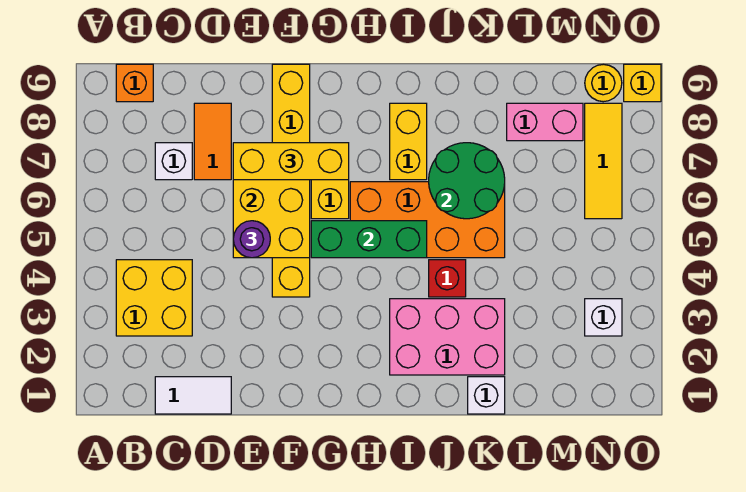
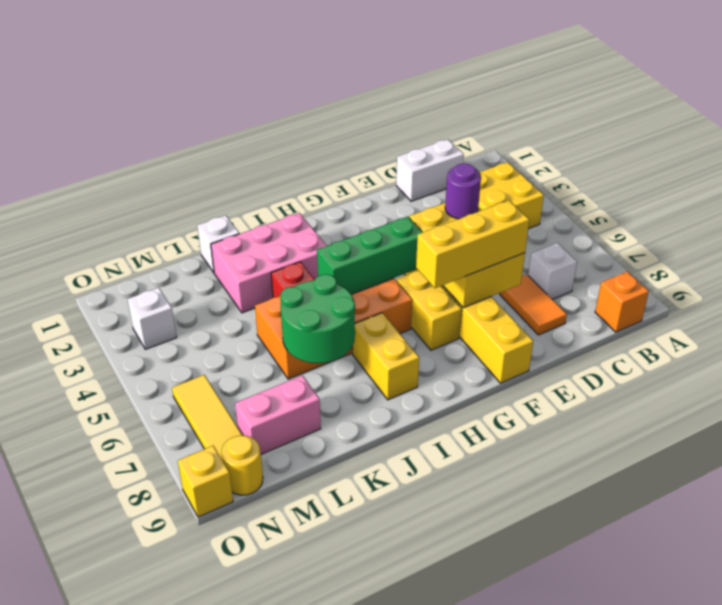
white 1x2 tile [155,377,231,414] -> white 1x2 brick [396,139,464,201]

